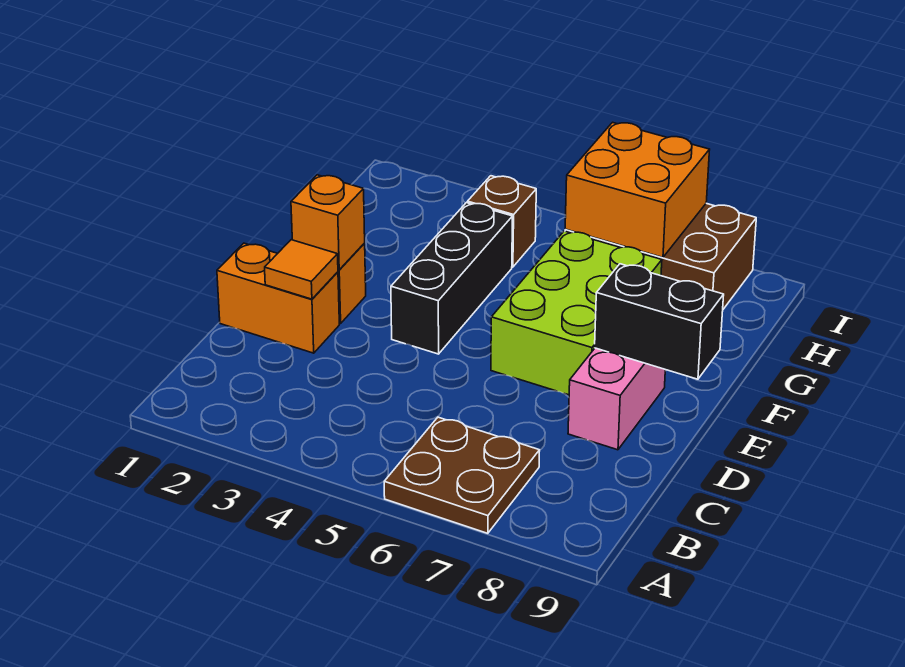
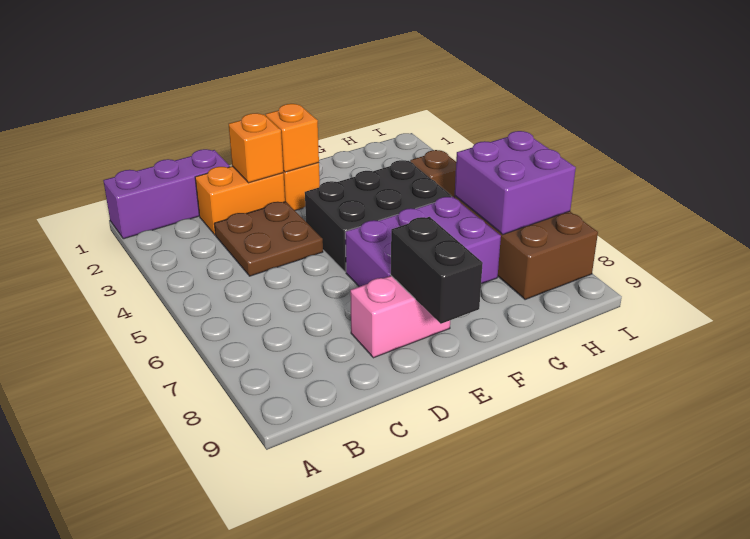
none -> purple 1x3 brick [103,149,230,239]
brown 2x2 plate [384,417,540,533] -> brown 2x2 plate moved to [214,202,323,276]
orange 1x2 brick [217,243,339,353] -> orange 1x2 brick turned to [195,166,285,235]
orange 1x1 tile [265,240,338,299] -> orange 1x1 brick [229,113,283,183]
black 1x3 brick [391,203,513,354] -> black 2x3 brick [305,160,452,272]
lime 2x3 brick [491,231,662,395] -> purple 2x3 brick [345,197,501,287]
orange 2x2 brick [565,122,710,257] -> purple 2x2 brick [455,131,576,235]

